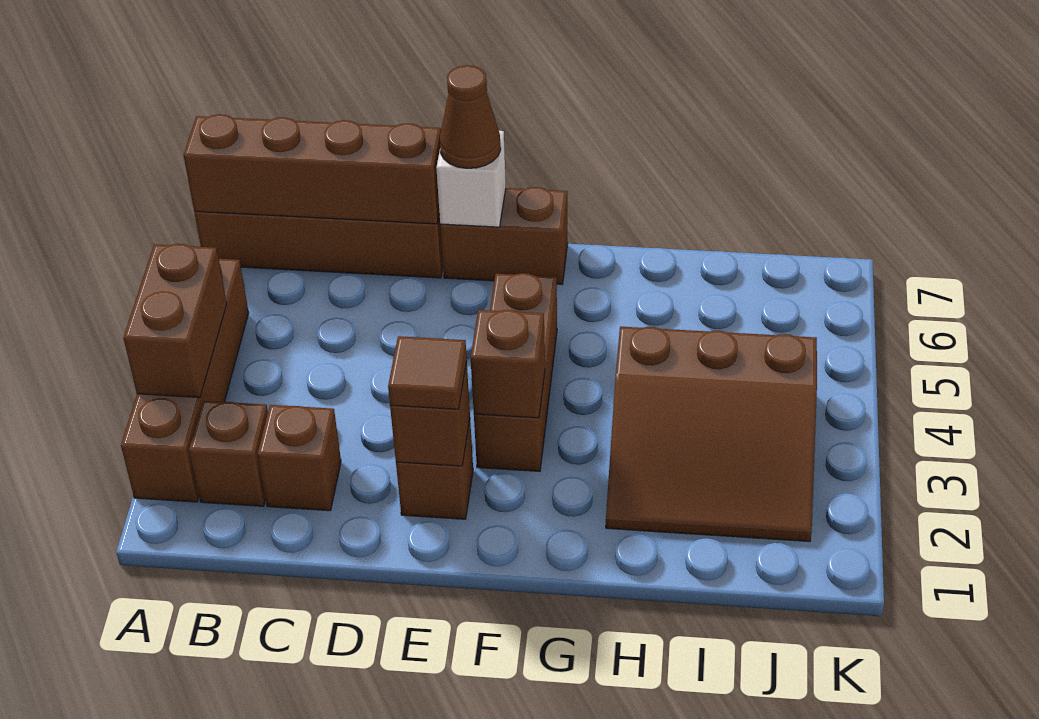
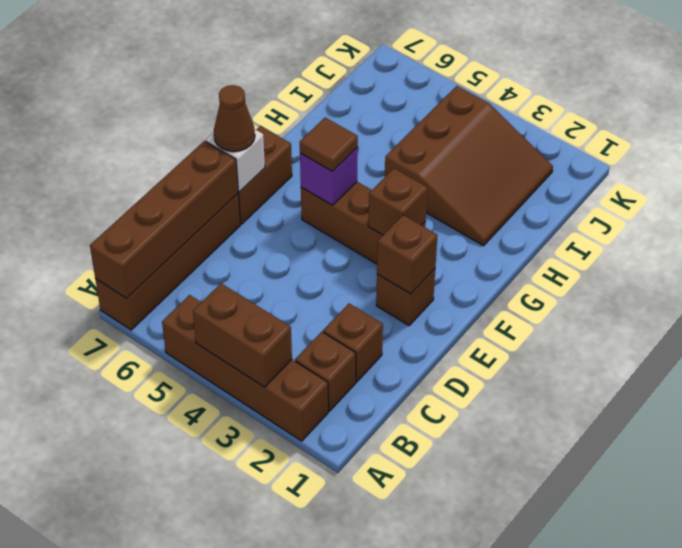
brown 1x1 tile [388,336,467,409] -> brown 1x1 tile moved to [300,118,358,172]
none -> purple 1x1 brick [300,148,358,205]

